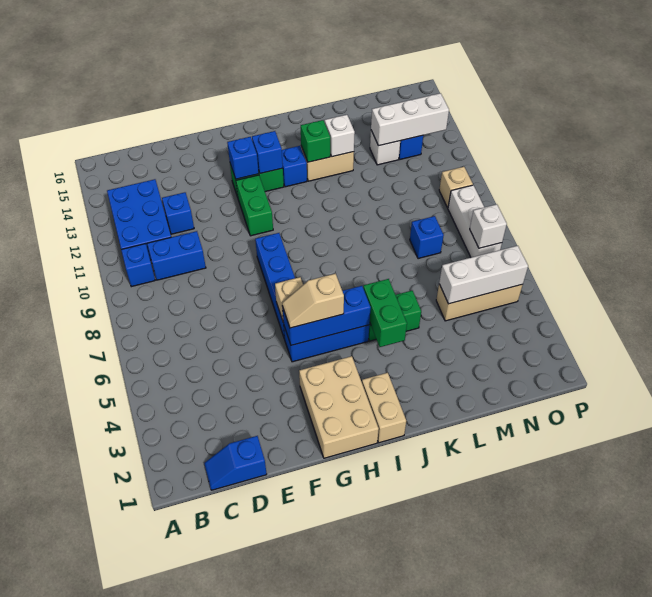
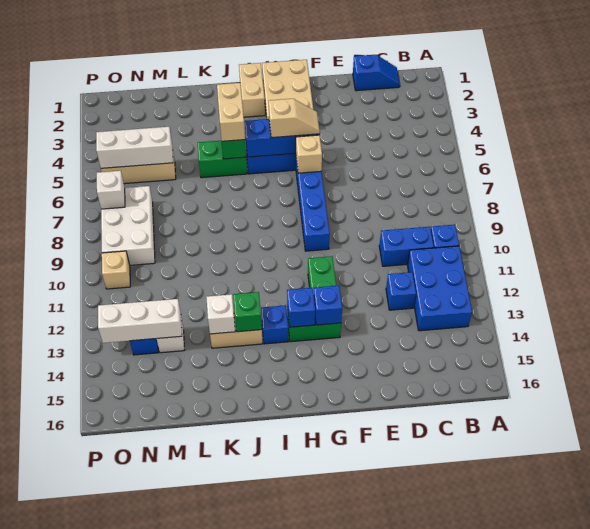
none -> tan 1x2 brick [217,83,245,141]
blue 1x1 brick [410,216,444,259] -> none
white 1x3 brick [448,185,502,257] -> white 2x3 brick [101,186,155,265]

